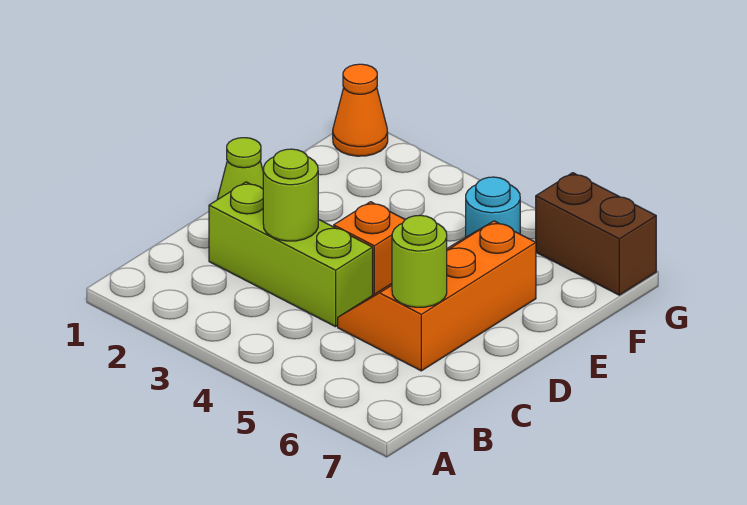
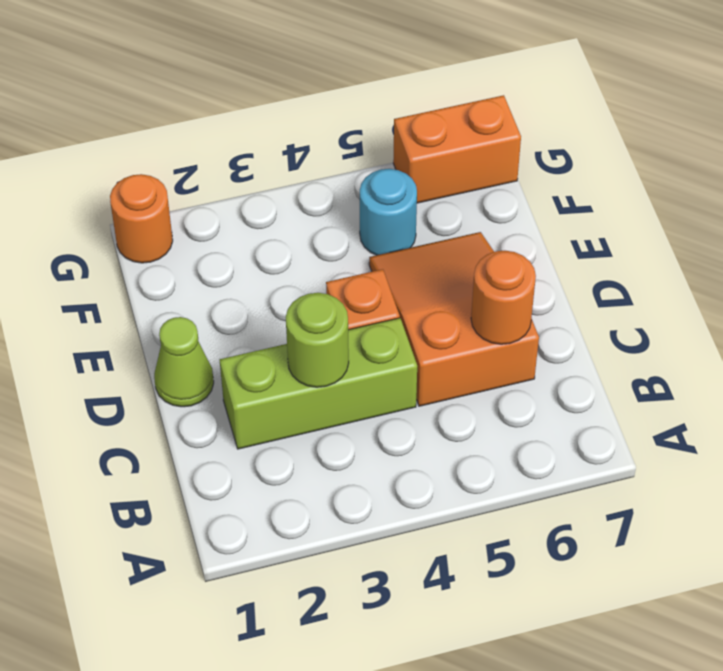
orange 2x3 slope [338,221,536,371] -> orange 2x3 slope turned to [369,232,539,406]
lime 1x1 round brick [392,215,447,307] -> orange 1x1 round brick [471,251,536,344]
orange 1x1 cone [333,64,388,156] -> orange 1x1 round brick [110,174,173,263]
brown 1x2 brick [536,173,656,295] -> orange 1x2 brick [393,95,521,203]

